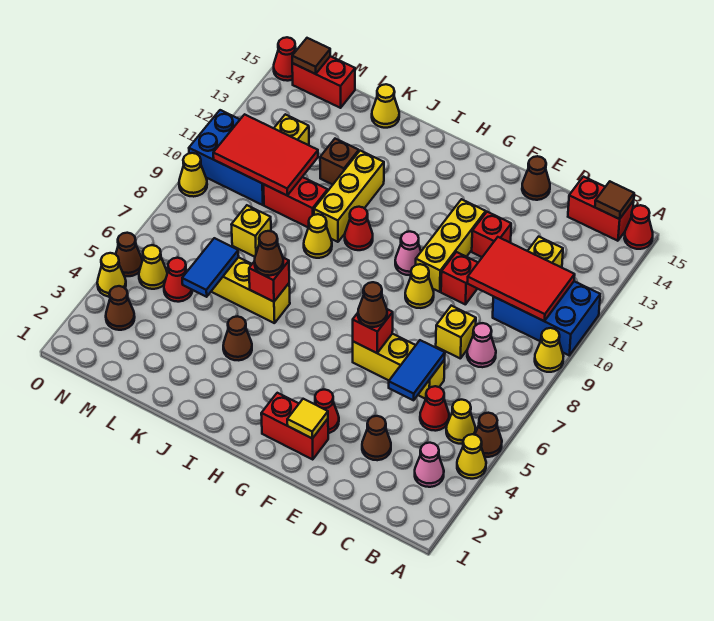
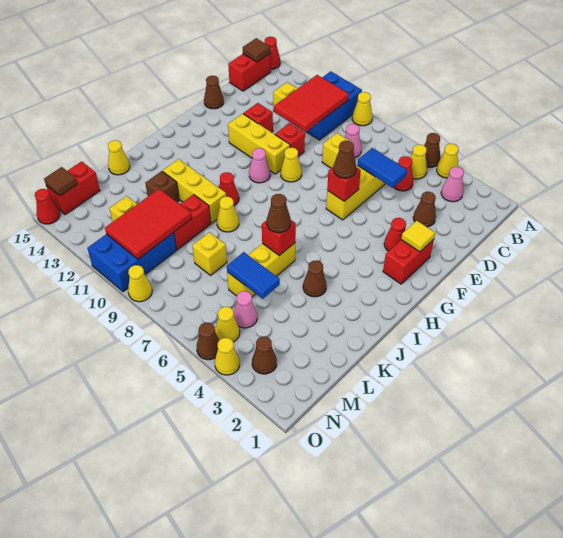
red 1x1 cone [164,258,192,302] -> pink 1x1 cone [234,291,257,328]

